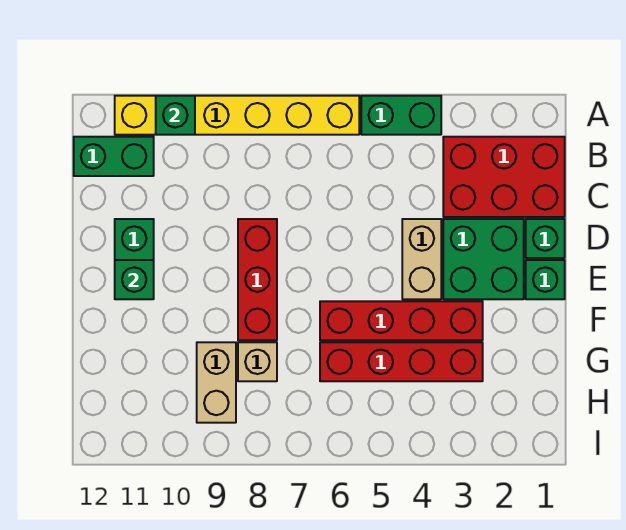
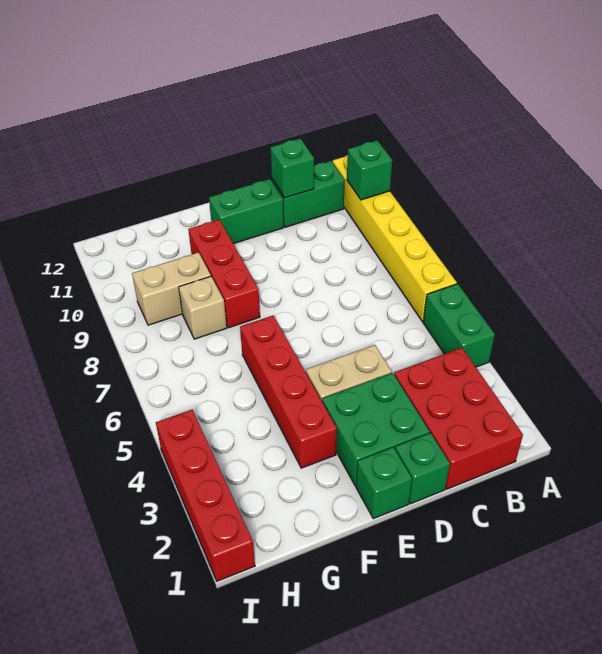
green 1x2 brick [74,137,154,176] -> green 1x2 brick turned to [272,161,345,227]
red 1x3 brick [238,219,277,340] -> red 1x3 brick turned to [188,220,260,328]
green 1x1 brick [115,260,154,299] -> green 1x1 brick moved to [271,138,314,198]
red 1x4 brick [320,342,483,381] -> red 1x4 brick moved to [156,410,255,581]

